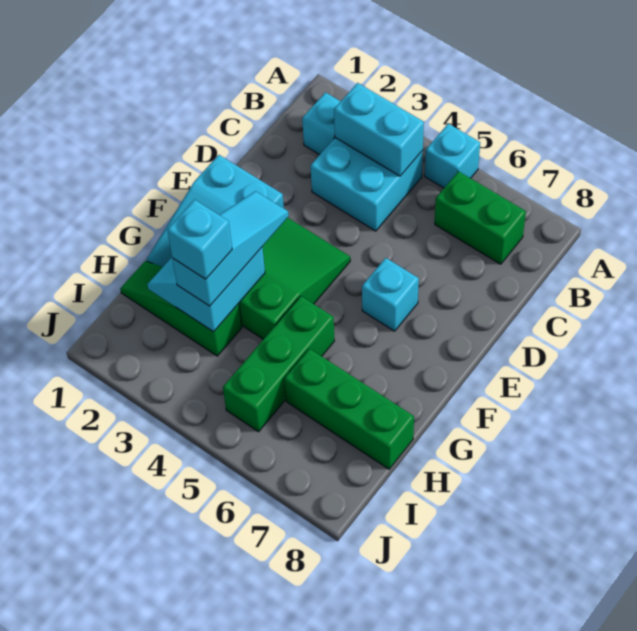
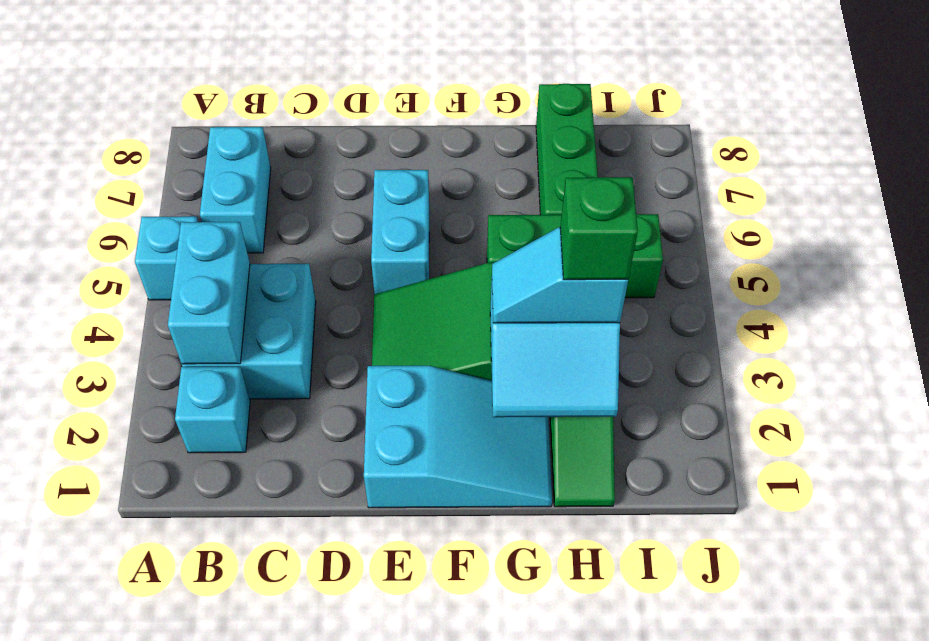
green 1x2 brick [435,171,526,264] -> cyan 1x2 brick [200,127,271,253]
cyan 1x1 brick [362,258,419,331] -> cyan 1x2 brick [371,170,429,294]
cyan 1x3 slope [172,191,289,306] -> cyan 1x2 slope [492,227,628,323]
cyan 1x1 brick [167,200,232,279] -> green 1x1 brick [560,177,638,280]

